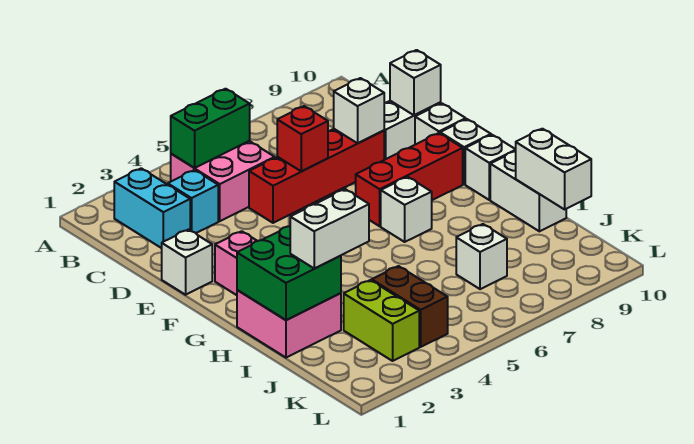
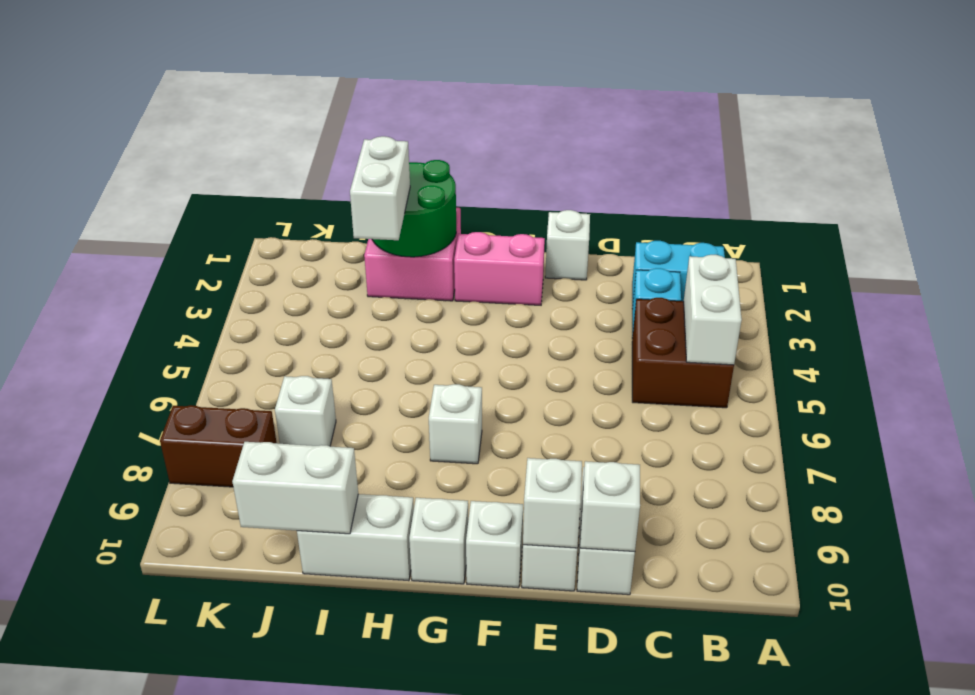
pink 2x2 brick [171,141,275,221] -> brown 2x2 brick [632,298,734,408]
green 1x2 brick [171,89,250,168] -> white 1x2 brick [684,255,742,365]
red 1x4 brick [249,129,384,223] -> none
red 1x1 brick [277,106,328,171] -> none
white 1x1 brick [334,78,384,143] -> white 1x1 brick moved to [523,458,582,548]
red 1x3 brick [356,133,463,226] -> none
green 2x2 brick [237,226,341,320] -> green 2x2 round brick [372,160,456,257]
lime 1x2 brick [344,280,419,361] -> none
brown 1x2 brick [372,266,448,347] -> brown 1x2 brick moved to [160,405,277,487]

